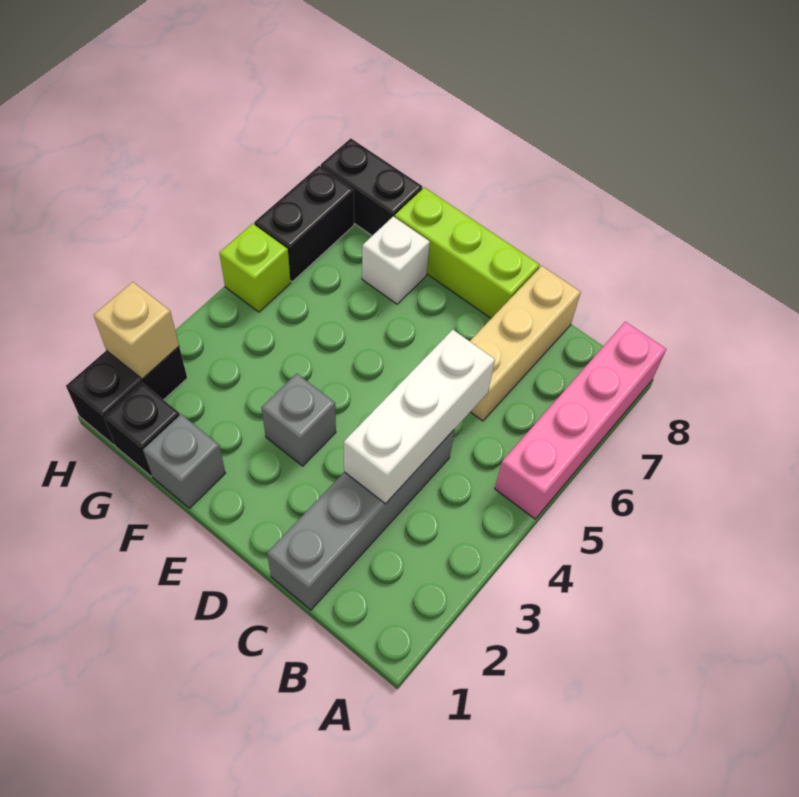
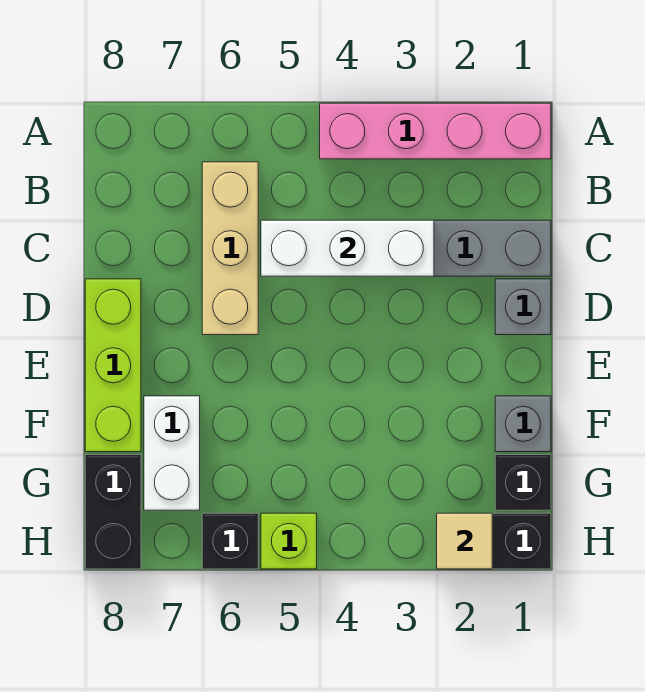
pink 1x4 brick [495,322,666,519] -> pink 1x4 brick moved to [320,103,551,159]
tan 1x3 brick [470,266,581,421] -> tan 1x3 brick turned to [202,162,258,335]
grey 1x1 brick [261,373,336,466] -> grey 1x1 brick moved to [495,279,551,335]
white 1x1 brick [362,217,430,304] -> white 1x2 brick [144,396,200,510]
tan 1x1 brick [94,282,179,379] -> tan 1x1 tile [437,513,492,569]
black 1x2 brick [254,166,354,282] -> black 1x1 brick [202,513,258,569]

